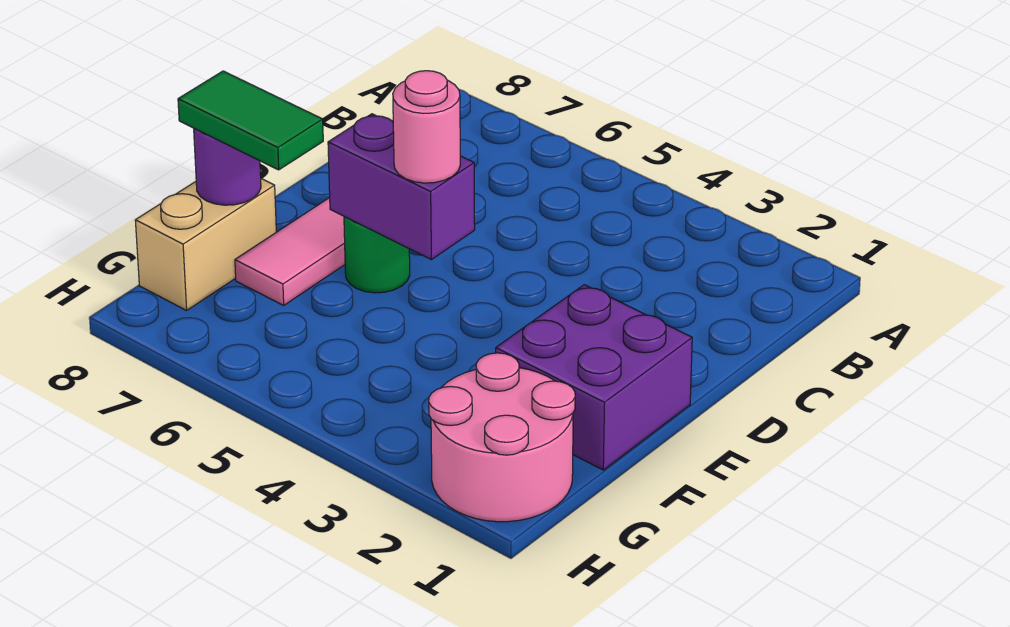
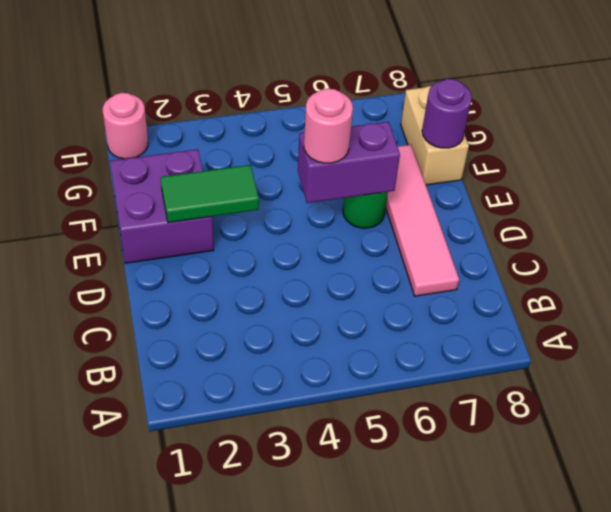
green 1x2 tile [178,71,323,170] -> green 1x2 tile moved to [161,165,259,223]
pink 2x2 round brick [429,353,575,522] -> pink 1x1 round brick [103,93,148,159]

